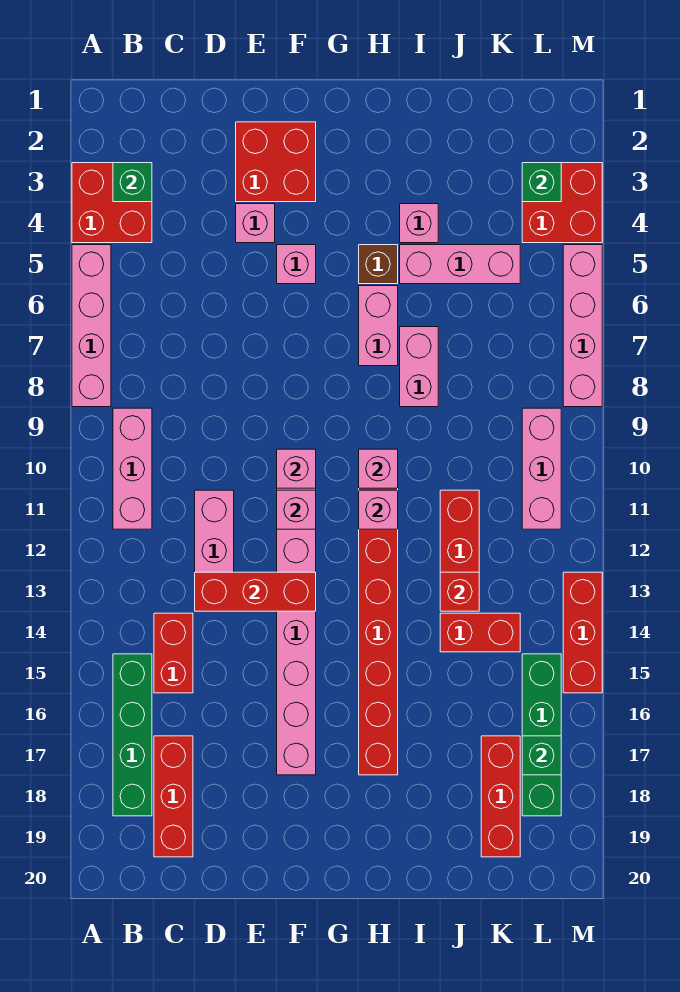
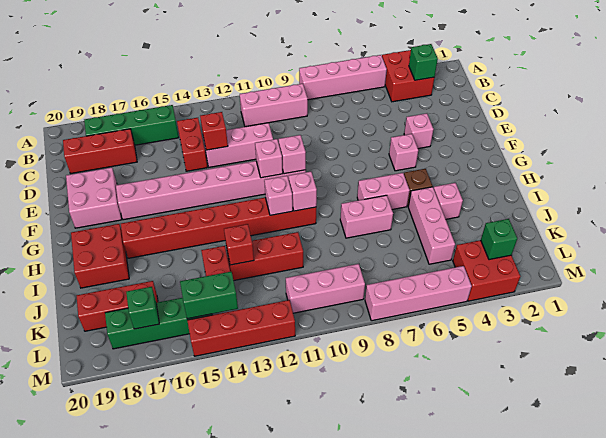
red 1x2 brick [154,613,193,693] -> red 1x2 brick turned to [177,118,207,171]
red 1x3 brick [195,572,316,611] -> red 1x1 brick [200,112,228,150]
red 2x2 brick [236,122,316,202] -> red 2x2 brick moved to [71,224,129,288]
none -> pink 2x2 brick [66,167,122,228]
none -> green 1x2 brick [180,272,238,319]
red 1x3 brick [563,572,602,693] -> red 1x4 brick [187,300,295,356]

